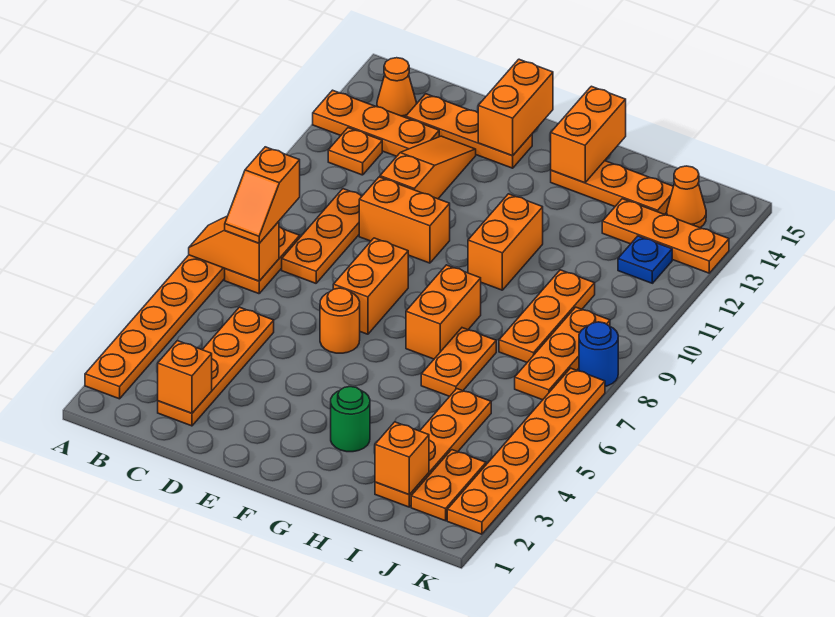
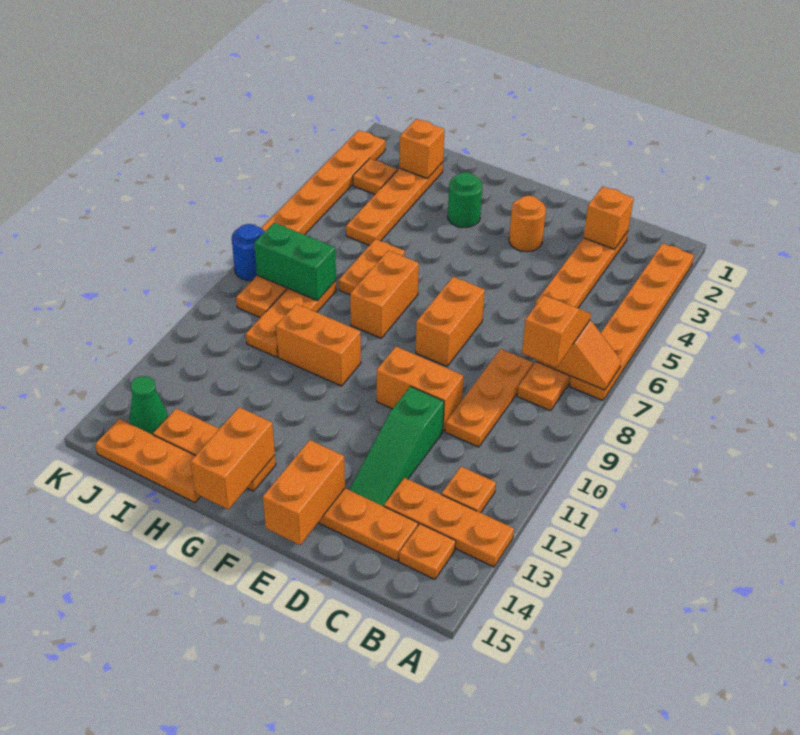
orange 1x1 cone [377,58,416,117] -> orange 1x1 plate [399,524,456,579]
orange 1x3 slope [380,136,476,199] -> green 1x3 slope [349,387,444,506]
orange 1x1 round brick [320,288,360,353] -> orange 1x1 round brick moved to [509,196,546,252]
orange 1x2 brick [468,194,543,290] -> orange 1x2 brick turned to [276,304,361,386]
none -> green 1x2 brick [254,223,336,301]
orange 1x3 plate [602,199,729,273] -> orange 1x3 plate moved to [95,419,201,503]
orange 1x2 plate [411,450,486,521] -> orange 1x1 plate [353,159,397,194]
blue 1x1 plate [618,236,672,283] -> none
orange 1x1 cone [667,166,706,228] -> green 1x1 cone [129,376,168,435]

